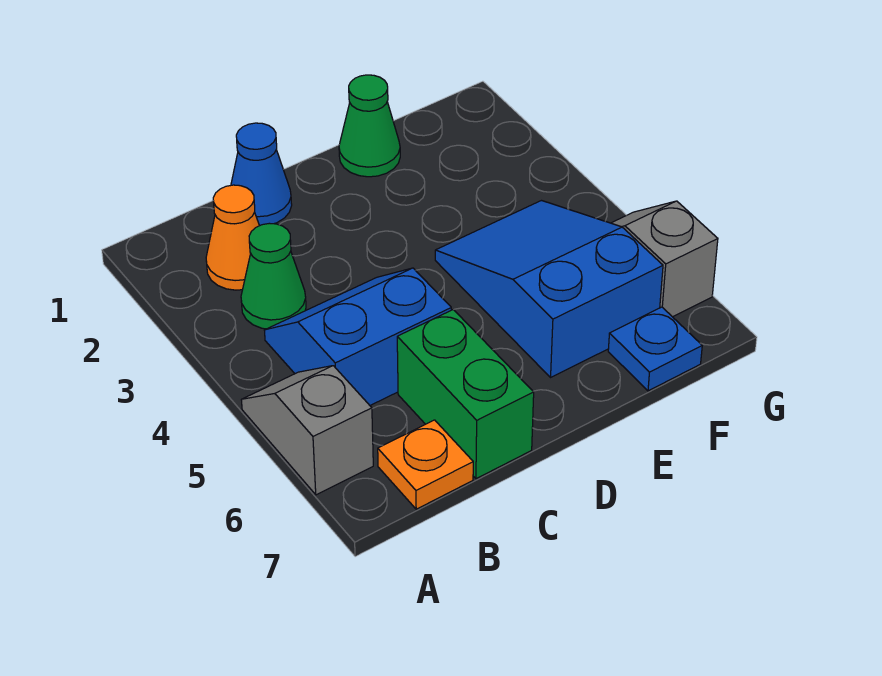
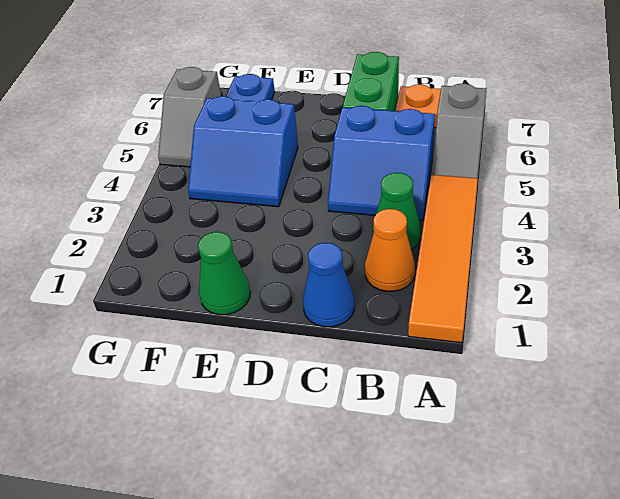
none -> orange 1x4 tile [408,175,478,343]
blue 2x3 slope [435,201,663,377] -> blue 2x2 slope [188,96,298,207]

